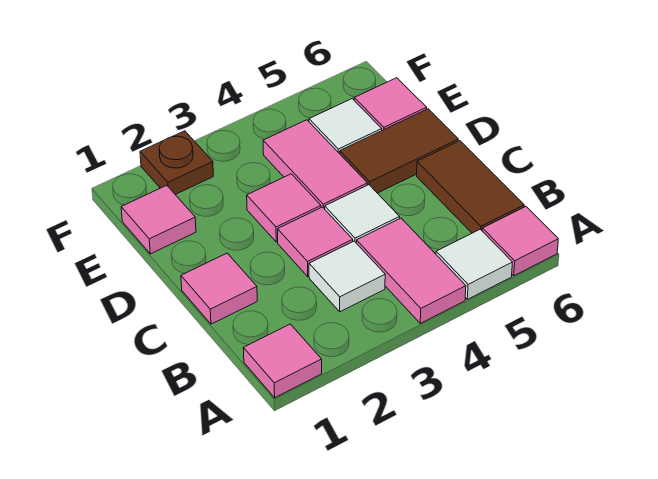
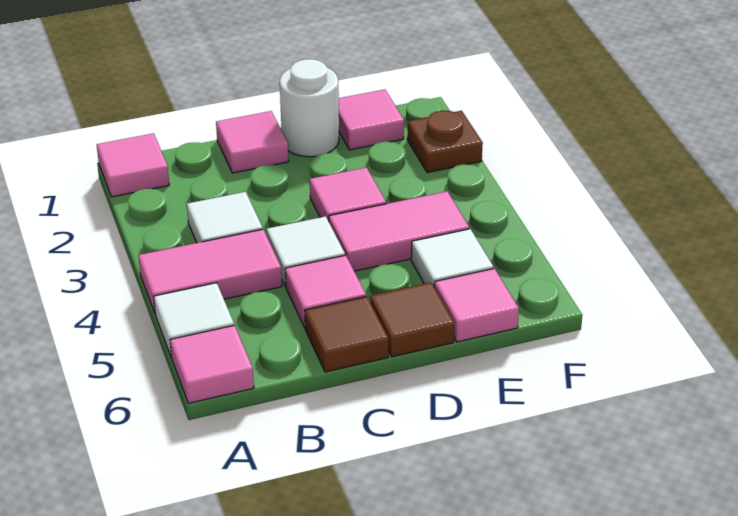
brown 1x2 tile [417,141,524,233] -> brown 1x1 tile [305,296,388,372]
pink 1x1 tile [278,207,353,276] -> pink 1x1 tile moved to [285,255,366,328]
none -> white 1x1 round brick [280,59,339,157]
brown 1x2 tile [340,109,458,193] -> brown 1x1 tile [370,282,454,357]

